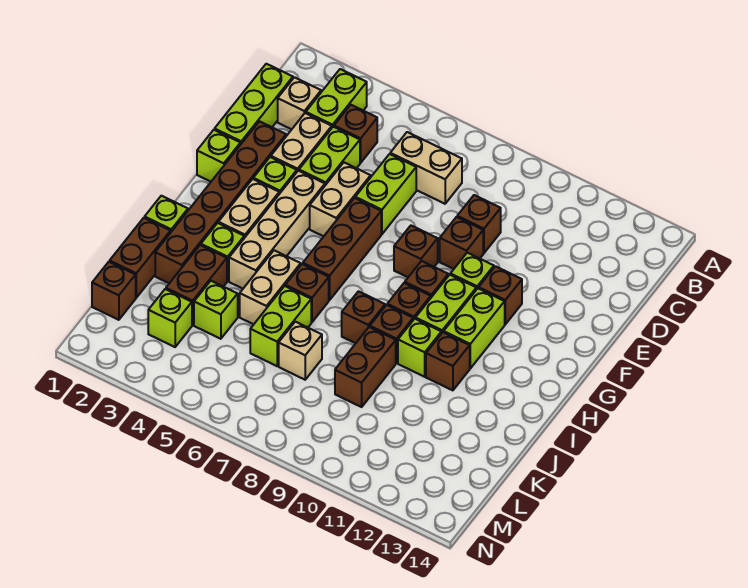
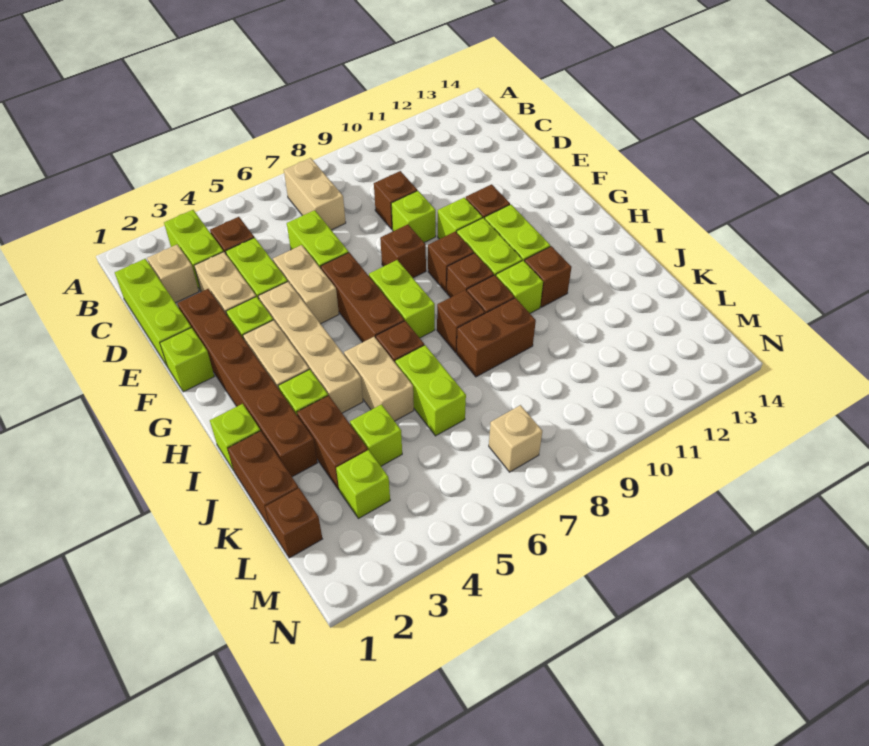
tan 1x2 brick [390,132,462,204] -> tan 1x2 brick turned to [284,158,346,230]
brown 1x1 brick [440,217,483,269] -> lime 1x1 brick [391,191,436,242]
none -> lime 1x2 brick [369,260,435,338]
brown 1x2 brick [335,327,396,407] -> brown 1x2 brick turned to [457,298,536,377]
tan 1x1 brick [279,322,322,380] -> tan 1x1 brick moved to [489,405,542,472]

